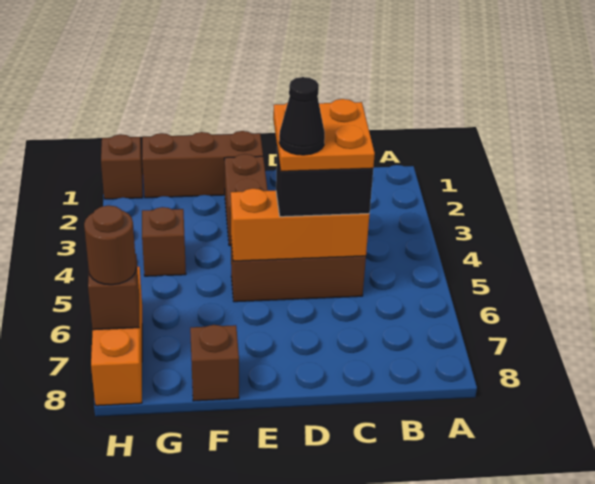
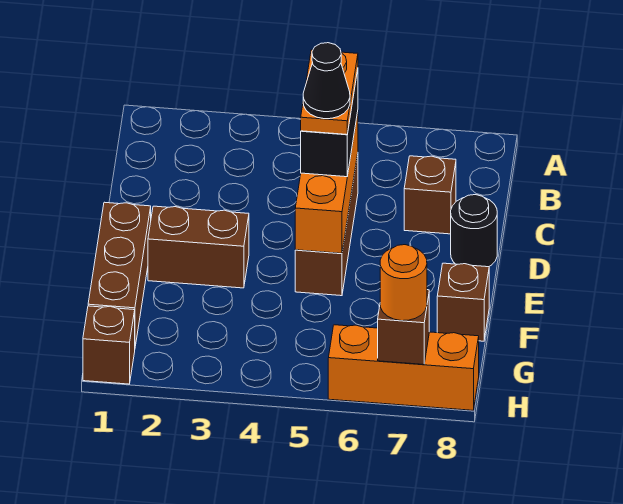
orange 2x2 plate [273,99,375,171] -> orange 1x2 plate [301,50,358,134]
none -> black 1x1 round brick [451,195,497,267]
brown 1x1 brick [142,207,186,276] -> brown 1x1 brick moved to [404,156,456,234]
brown 1x1 round brick [84,205,136,285] -> orange 1x1 round brick [380,245,427,321]

